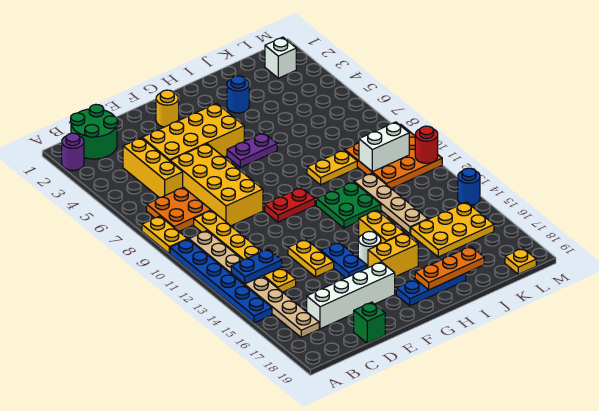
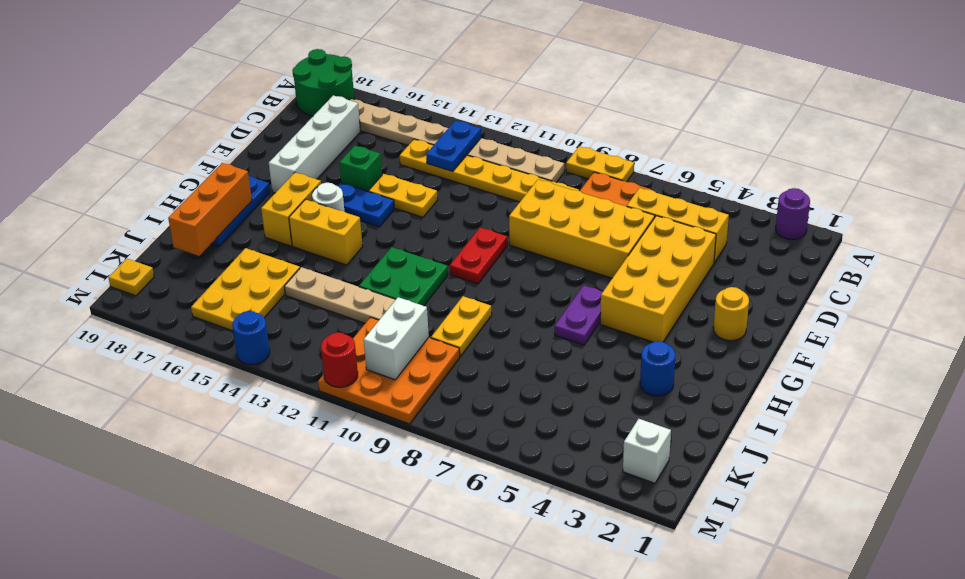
blue 1x6 plate [170,239,272,323] -> none
green 2x2 round brick [71,104,118,159] -> green 2x2 round brick moved to [292,49,354,116]
green 1x1 brick [354,302,385,343] -> green 1x1 brick moved to [339,146,382,191]
orange 1x3 plate [415,247,484,290] -> orange 1x3 brick [168,163,252,256]

